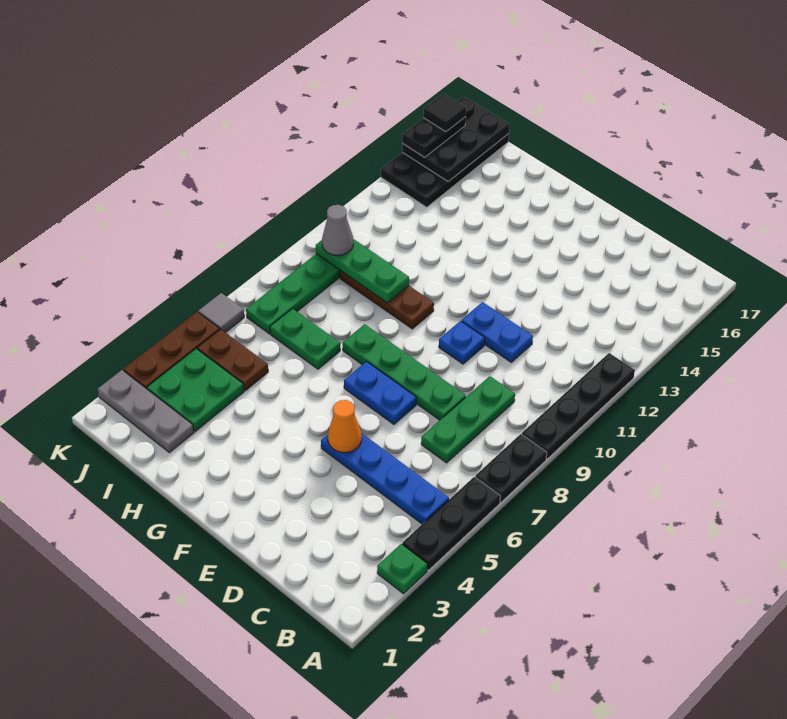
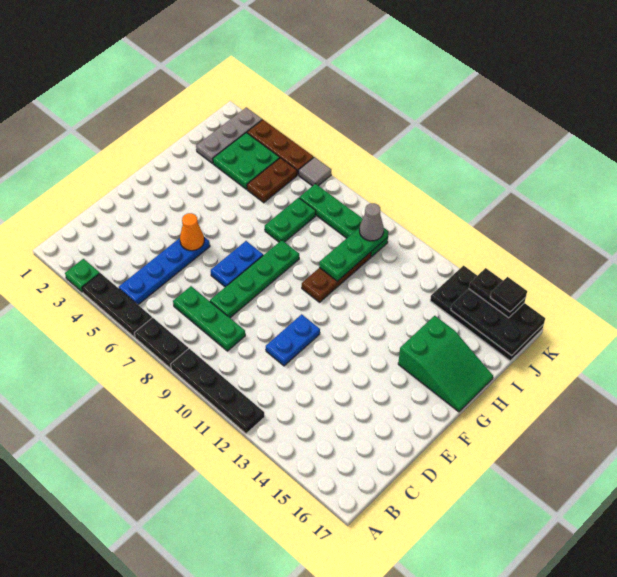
blue 1x1 plate [439,321,485,364] -> none
none -> green 2x3 slope [398,316,493,412]

